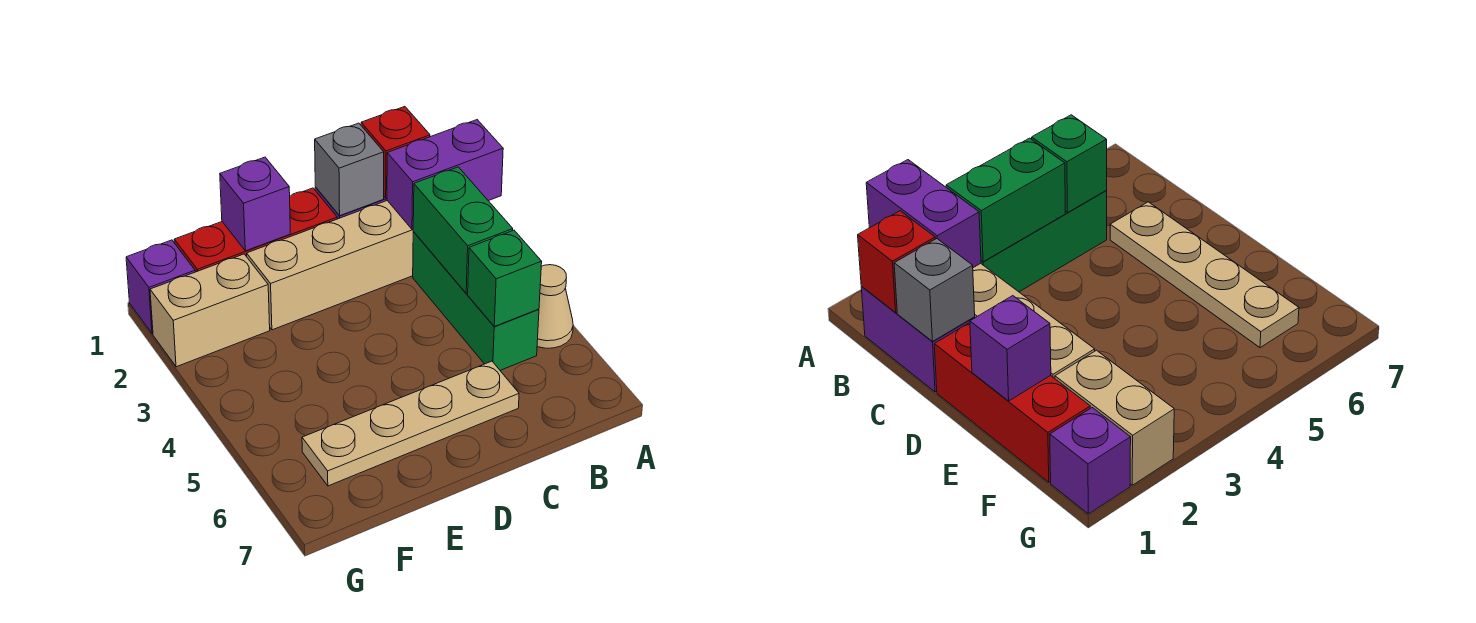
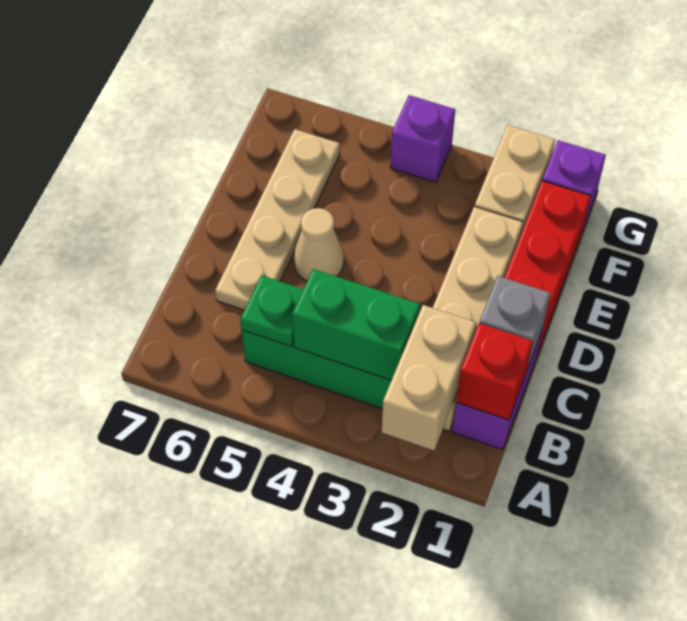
purple 1x2 brick [387,120,503,229] -> tan 1x2 brick [382,305,476,451]
tan 1x1 cone [537,265,573,348] -> tan 1x1 cone moved to [293,208,344,281]
green 1x1 brick [468,230,542,327] -> green 1x1 plate [240,275,303,347]
purple 1x1 brick [220,157,290,251] -> purple 1x1 brick moved to [390,95,455,182]

